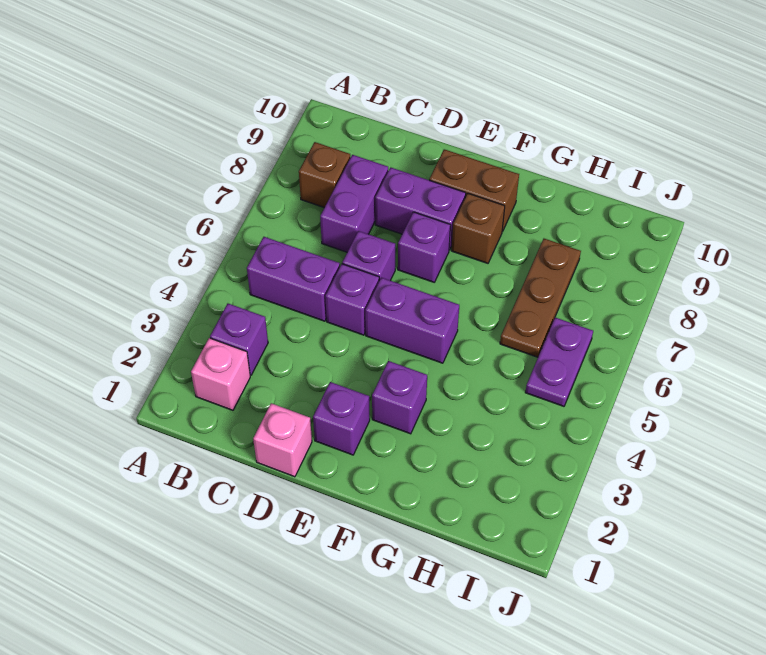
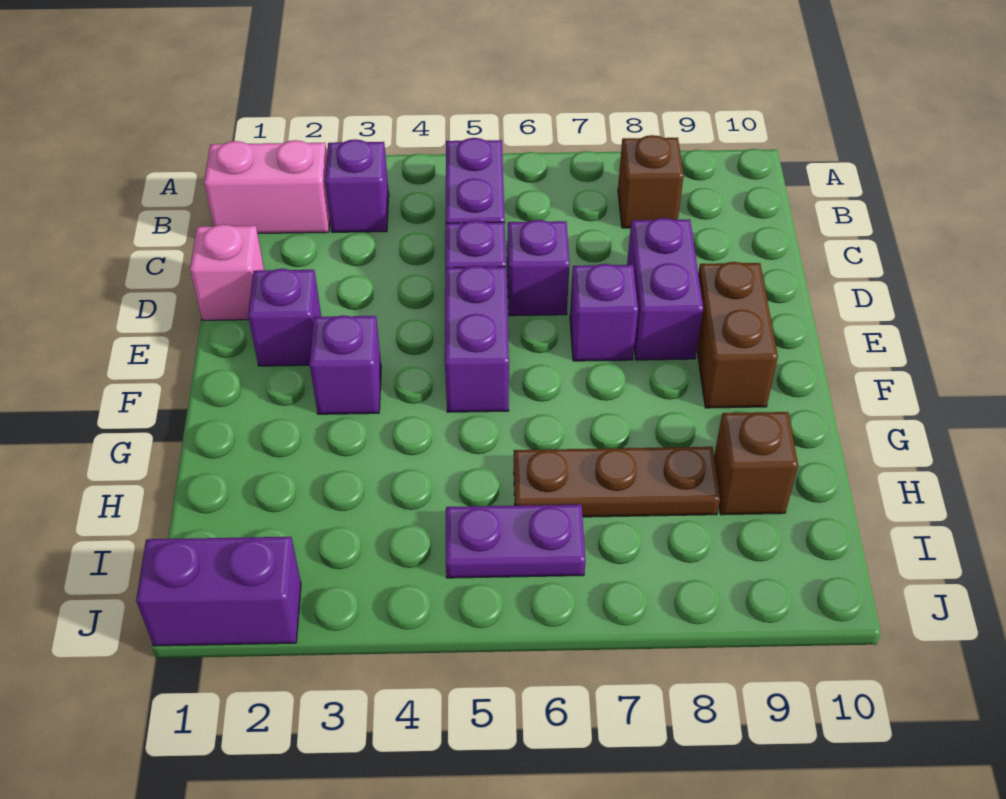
pink 1x1 brick [191,338,250,410] -> pink 1x2 brick [204,140,330,234]
purple 1x2 brick [320,155,388,252] -> purple 1x2 brick moved to [136,537,301,646]
brown 1x1 brick [452,193,505,263] -> brown 1x1 brick moved to [714,412,798,515]

